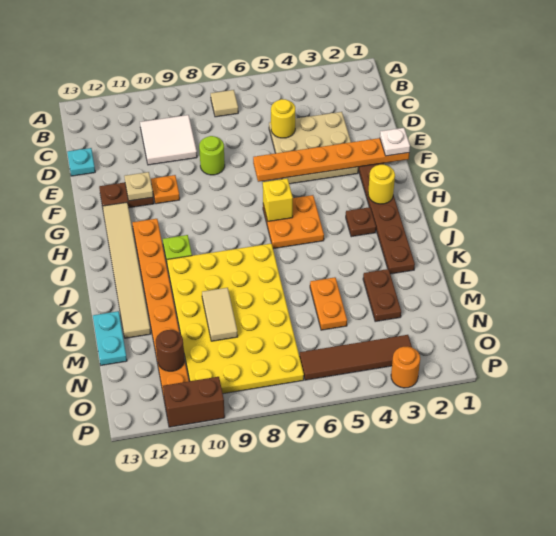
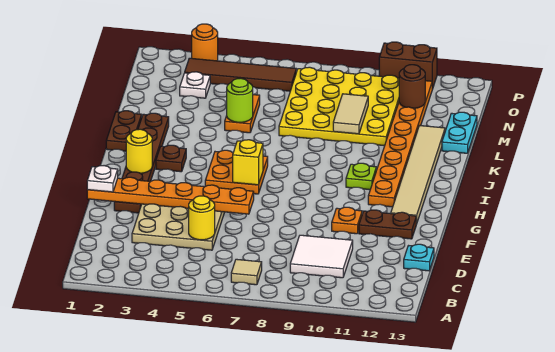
lime 1x1 round brick [199,136,225,175] -> lime 1x1 round brick moved to [227,79,253,122]
tan 1x1 plate [124,172,153,201] -> none
yellow 4x6 plate [167,244,304,394] -> yellow 4x4 plate [279,67,399,146]
brown 1x2 plate [363,269,401,322] -> brown 1x2 plate moved to [106,111,142,151]
none -> white 1x1 plate [180,72,210,98]

